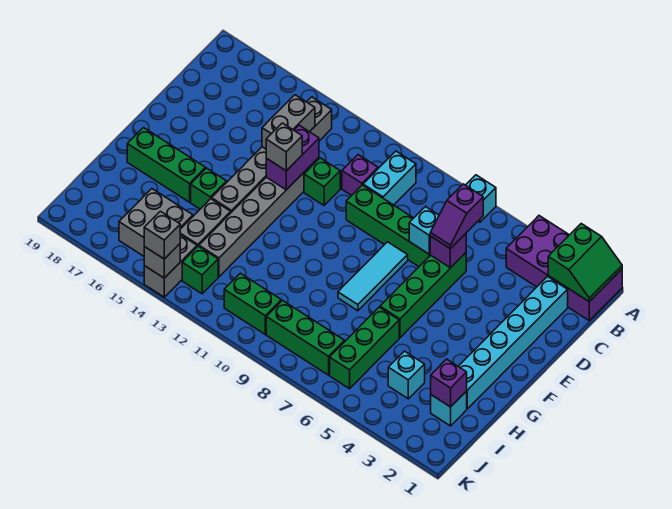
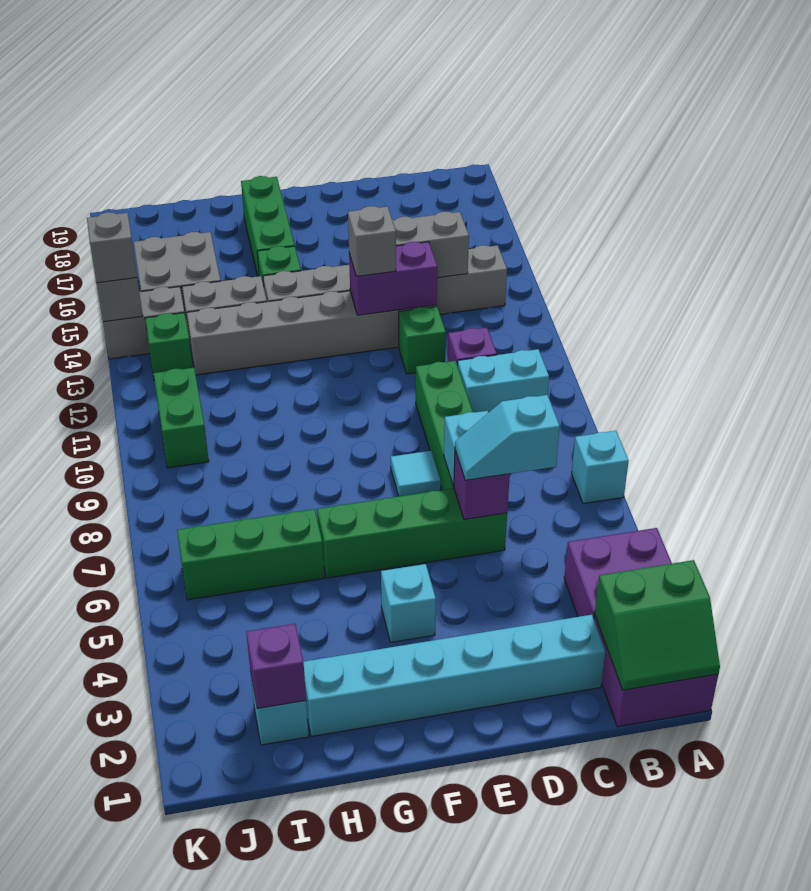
purple 1x2 slope [430,184,483,249] -> cyan 1x2 slope [455,395,560,480]
cyan 1x3 tile [338,242,408,311] -> cyan 1x1 tile [391,451,441,496]
cyan 1x1 brick [388,351,425,399] -> cyan 1x1 brick moved to [381,564,436,642]
green 1x3 brick [266,300,345,375] -> none

